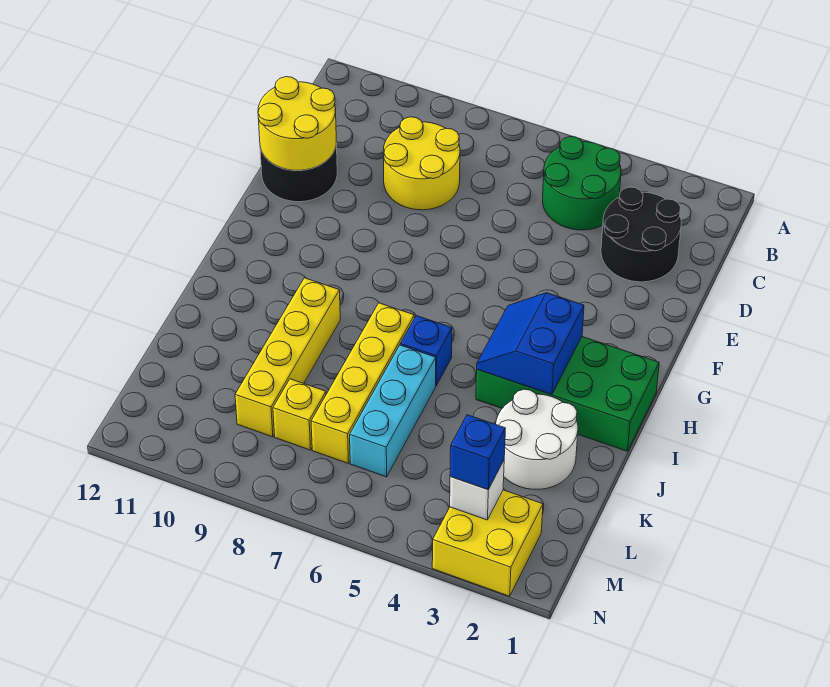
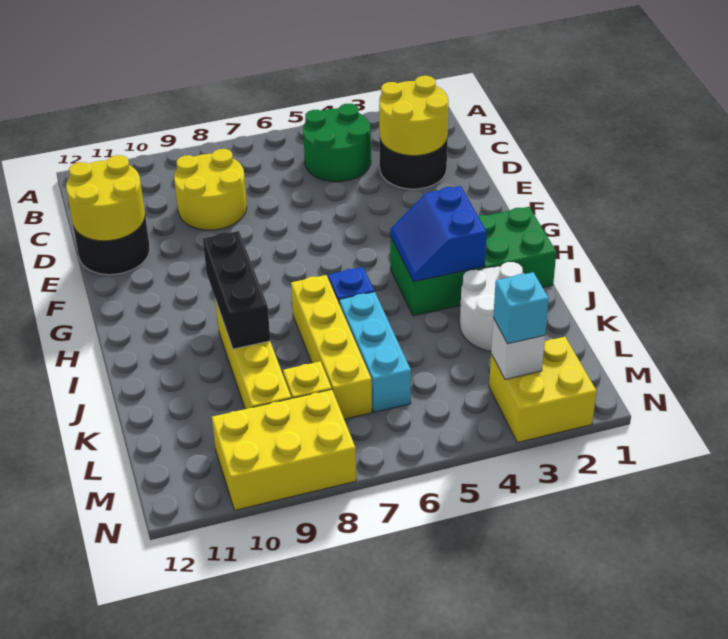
none -> yellow 2x2 round brick [379,76,449,156]
none -> black 1x3 brick [203,231,270,349]
blue 1x1 brick [450,415,505,490] -> cyan 1x1 brick [493,272,549,344]
none -> yellow 2x3 brick [212,390,356,510]

